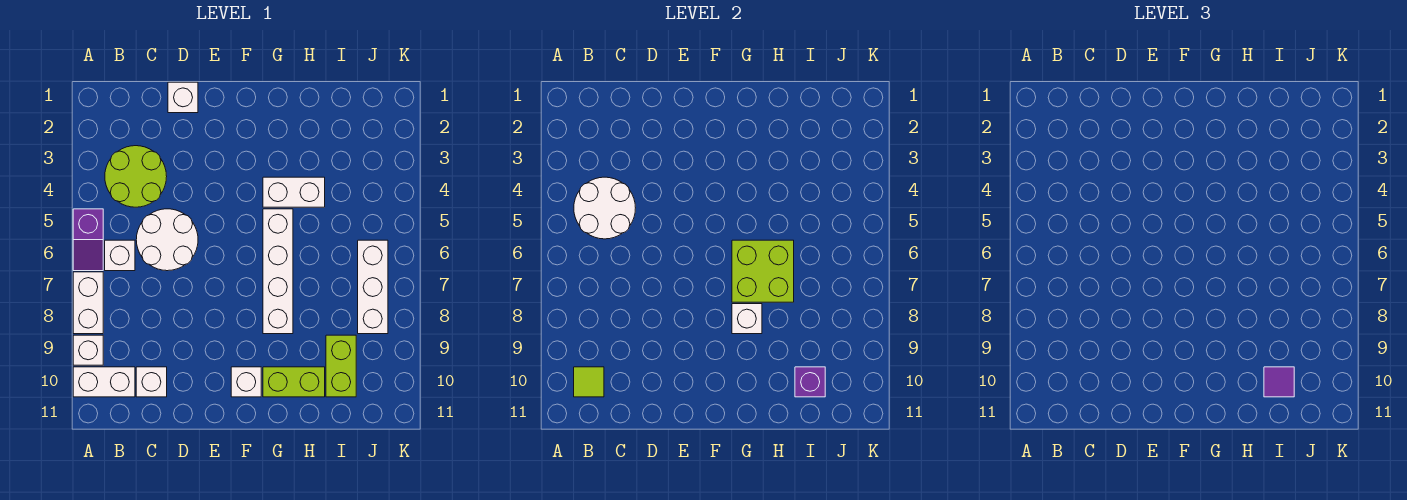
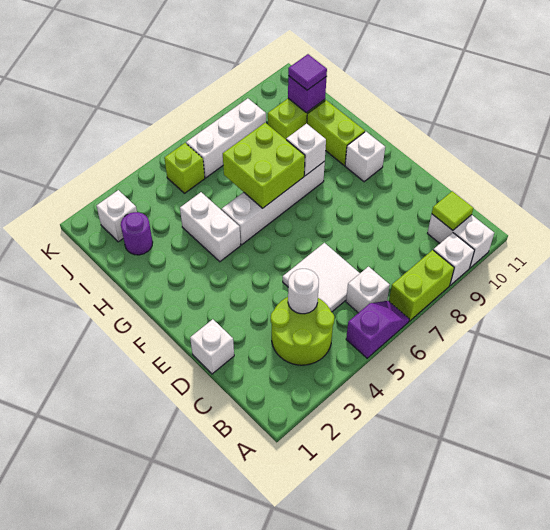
white 1x2 brick [73,272,103,334] -> lime 1x2 brick [389,250,454,321]
white 2x2 round brick [574,177,635,239] -> white 1x1 round brick [288,269,319,314]
white 2x2 round brick [136,209,198,271] -> white 2x2 tile [283,243,360,312]
white 1x1 brick [136,367,167,397] -> white 1x1 brick moved to [96,190,137,242]
none -> purple 1x1 round brick [121,212,153,255]
none -> lime 1x1 brick [164,143,205,193]

